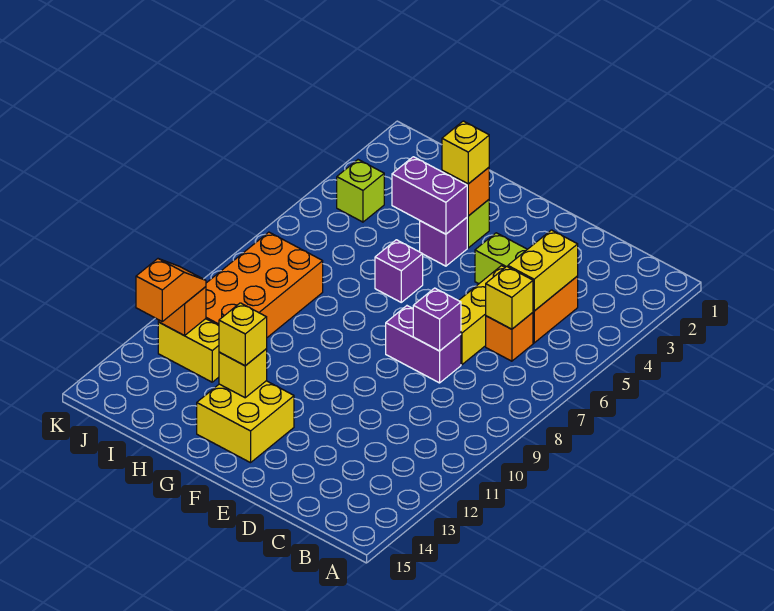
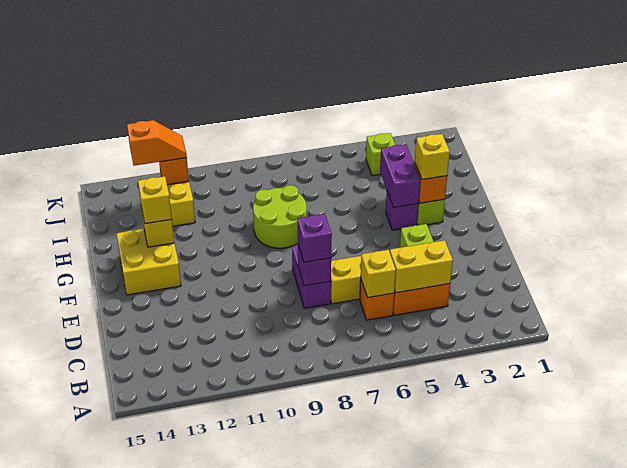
purple 1x1 brick [375,240,423,302] -> purple 1x1 brick moved to [298,214,332,262]
none -> lime 2x2 round brick [253,185,307,248]
orange 2x4 brick [206,232,323,337] -> none

